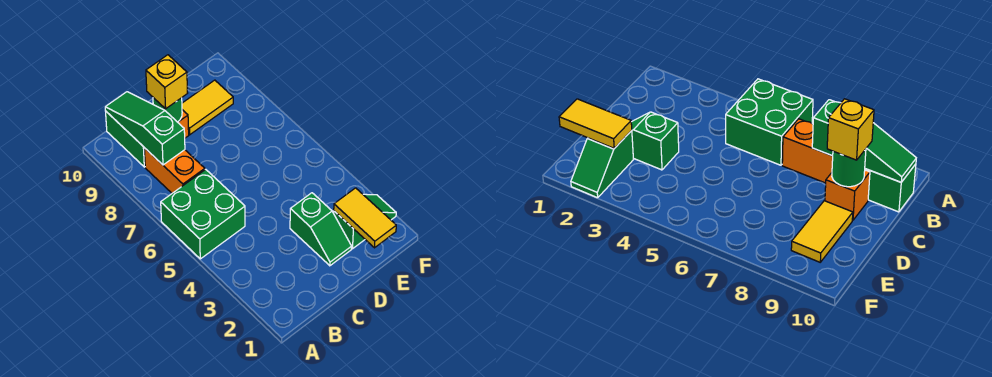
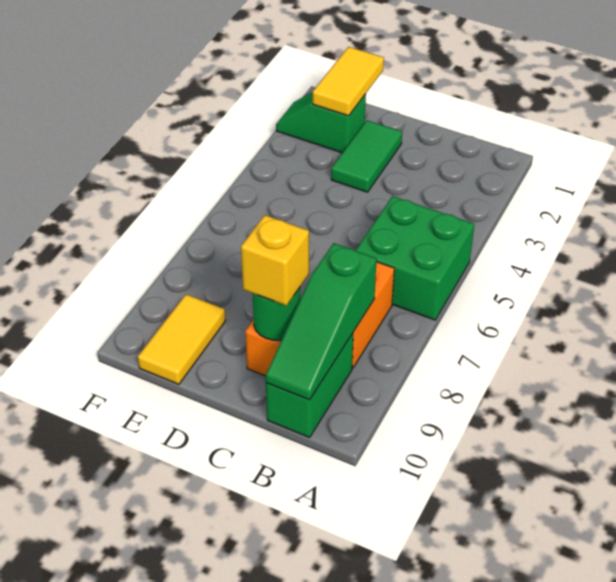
green 1x2 slope [290,193,352,266] -> green 1x2 tile [331,120,402,192]
yellow 1x2 tile [182,80,233,135] -> yellow 1x2 tile turned to [138,294,225,384]

